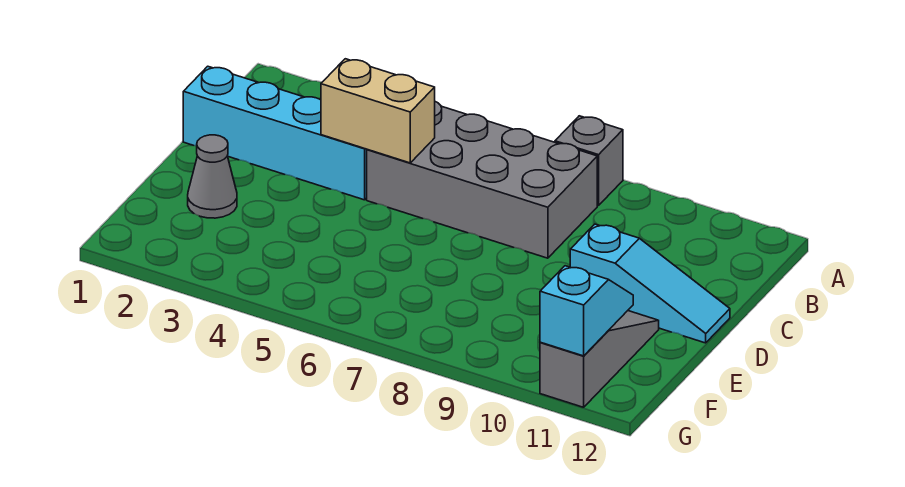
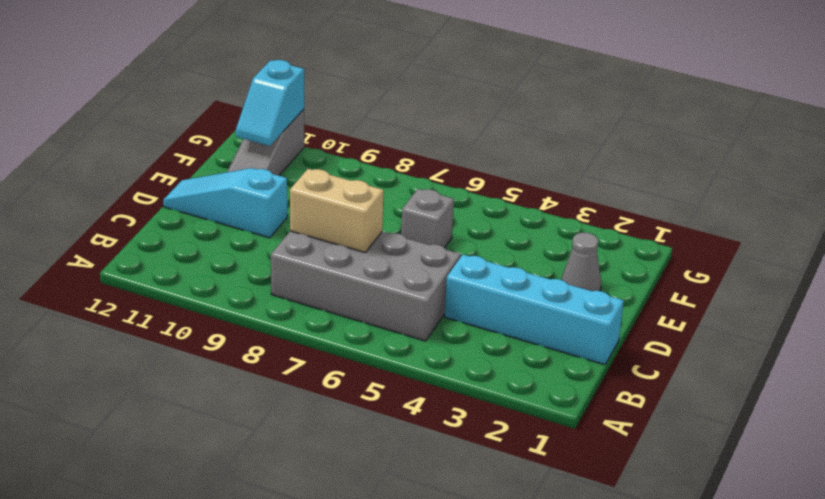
grey 1x1 brick [555,116,623,206] -> grey 1x1 brick moved to [401,189,454,248]
tan 1x2 brick [321,59,435,163] -> tan 1x2 brick moved to [290,169,384,252]

